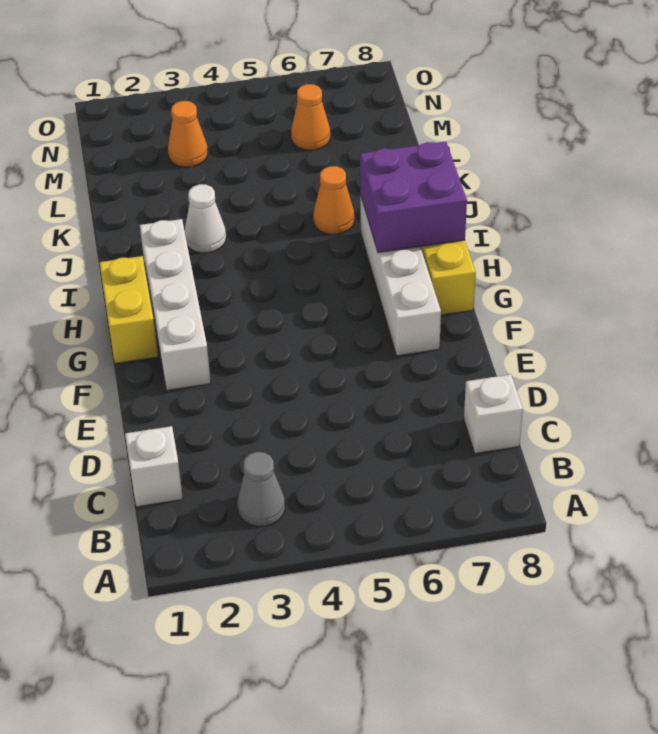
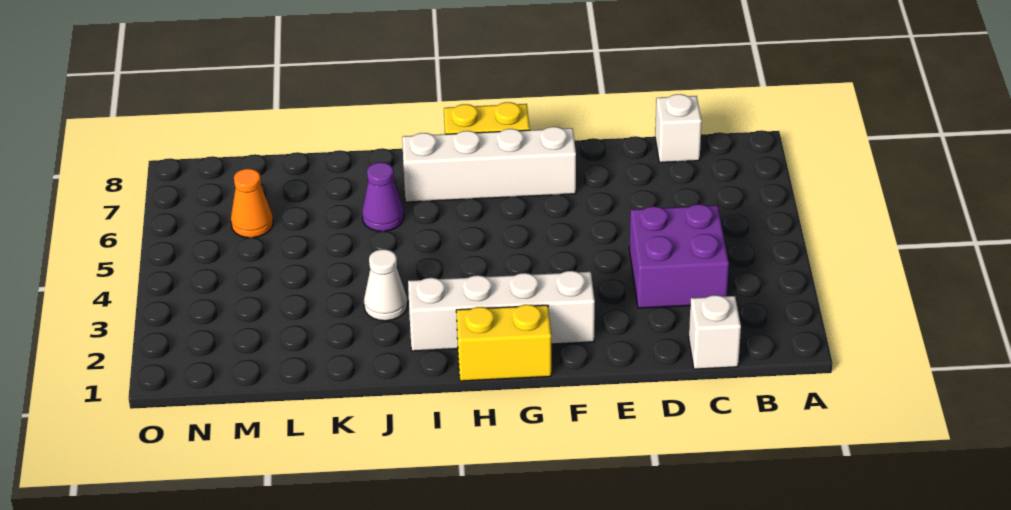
grey 1x1 cone [238,452,285,527] -> none
purple 2x2 brick [360,142,467,253] -> purple 2x2 brick moved to [629,204,729,308]
orange 1x1 cone [313,166,354,234] -> purple 1x1 cone [362,162,404,231]
orange 1x1 cone [168,101,208,167] -> none

